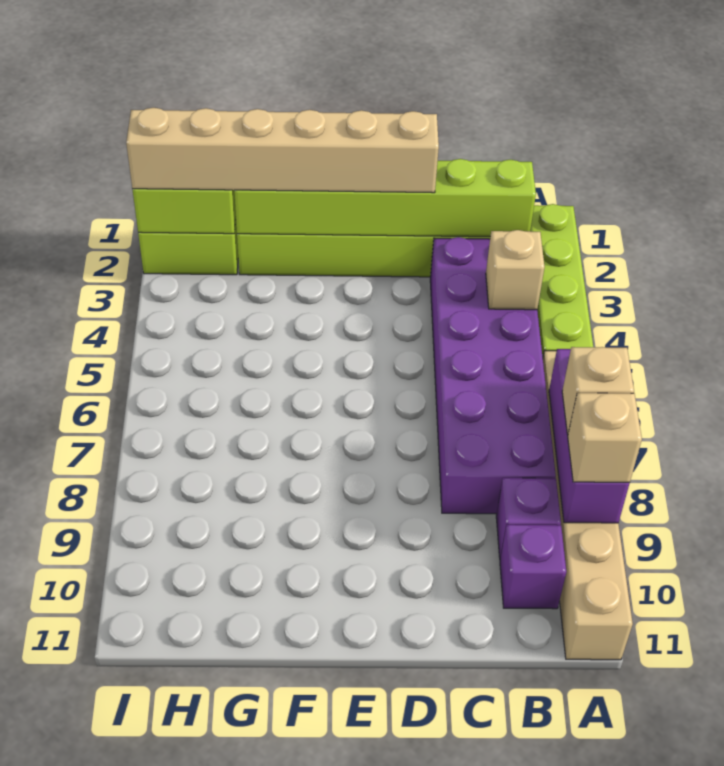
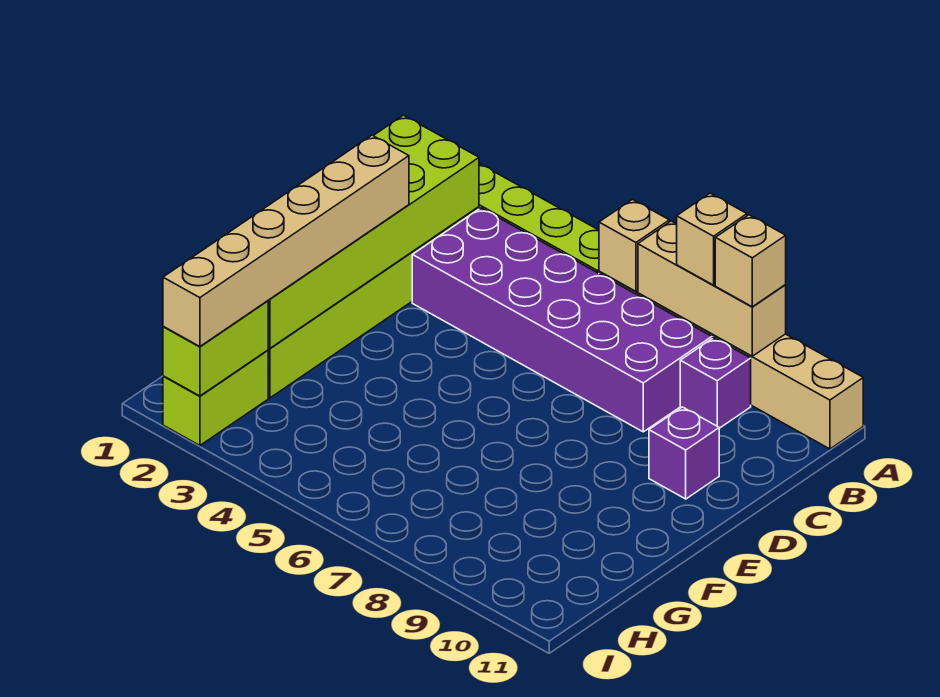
purple 1x3 brick [549,349,630,523] -> tan 1x3 brick [638,221,786,356]
lime 1x6 brick [234,159,536,237] -> lime 2x6 brick [268,115,479,348]
tan 1x1 brick [486,230,545,310] -> tan 1x1 brick moved to [599,200,669,291]
purple 1x1 brick [500,525,566,609] -> purple 1x1 brick moved to [649,407,719,499]

